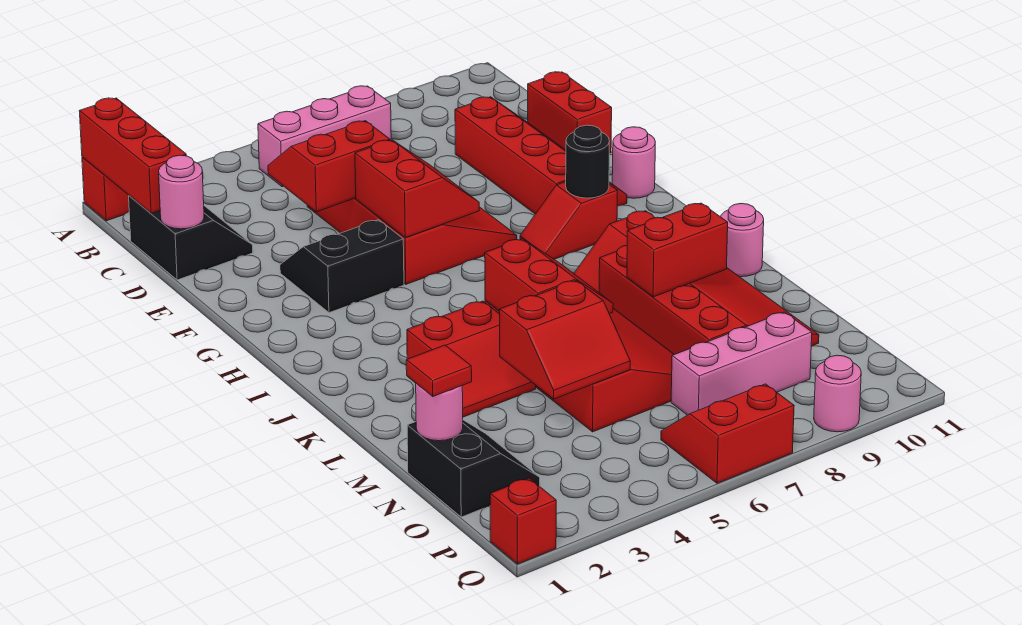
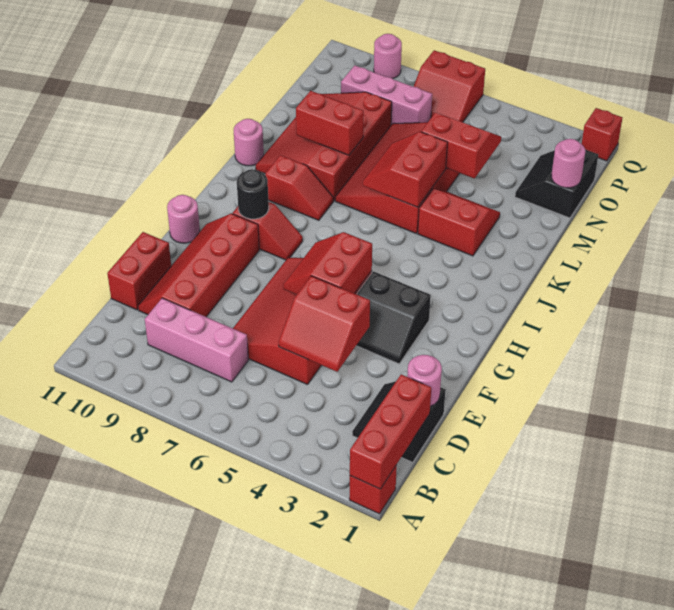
pink 1x3 brick [258,86,391,187] -> pink 1x3 brick moved to [145,298,249,382]
red 1x1 tile [406,345,472,396] -> none

